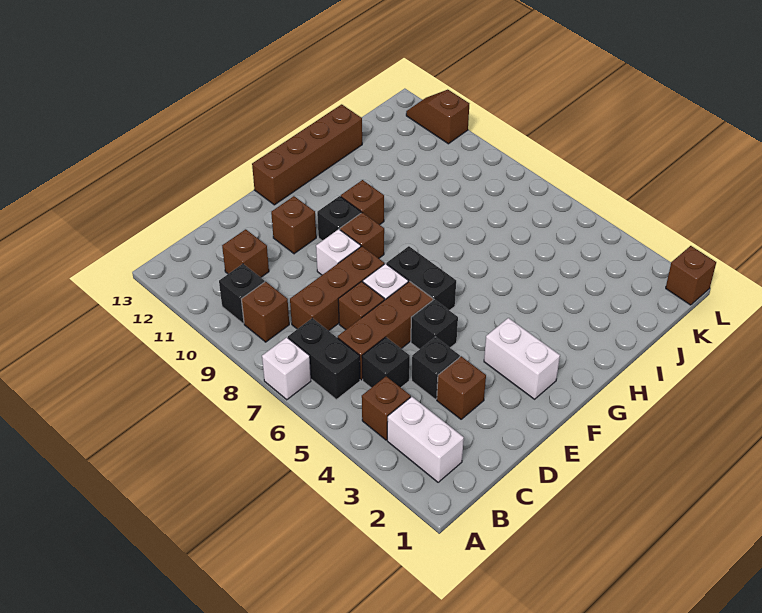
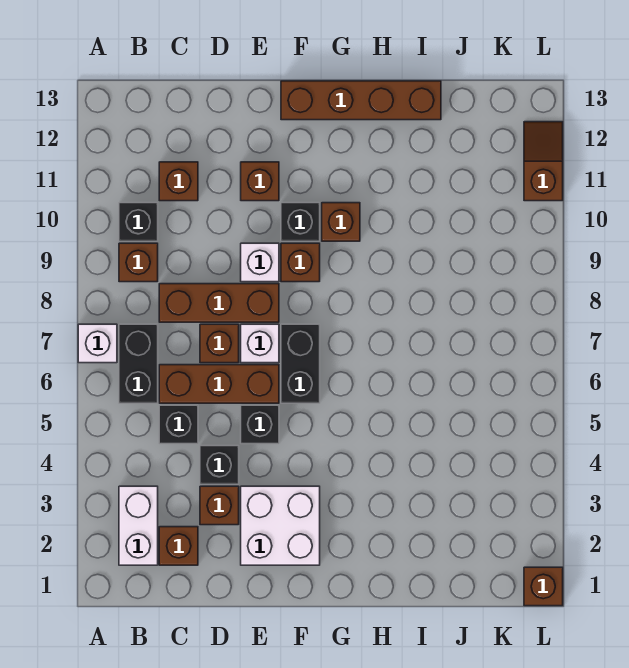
brown 1x1 brick [362,376,411,440] -> brown 1x1 brick moved to [159,527,198,565]
white 1x2 brick [484,318,560,399] -> white 2x2 brick [241,486,320,565]

